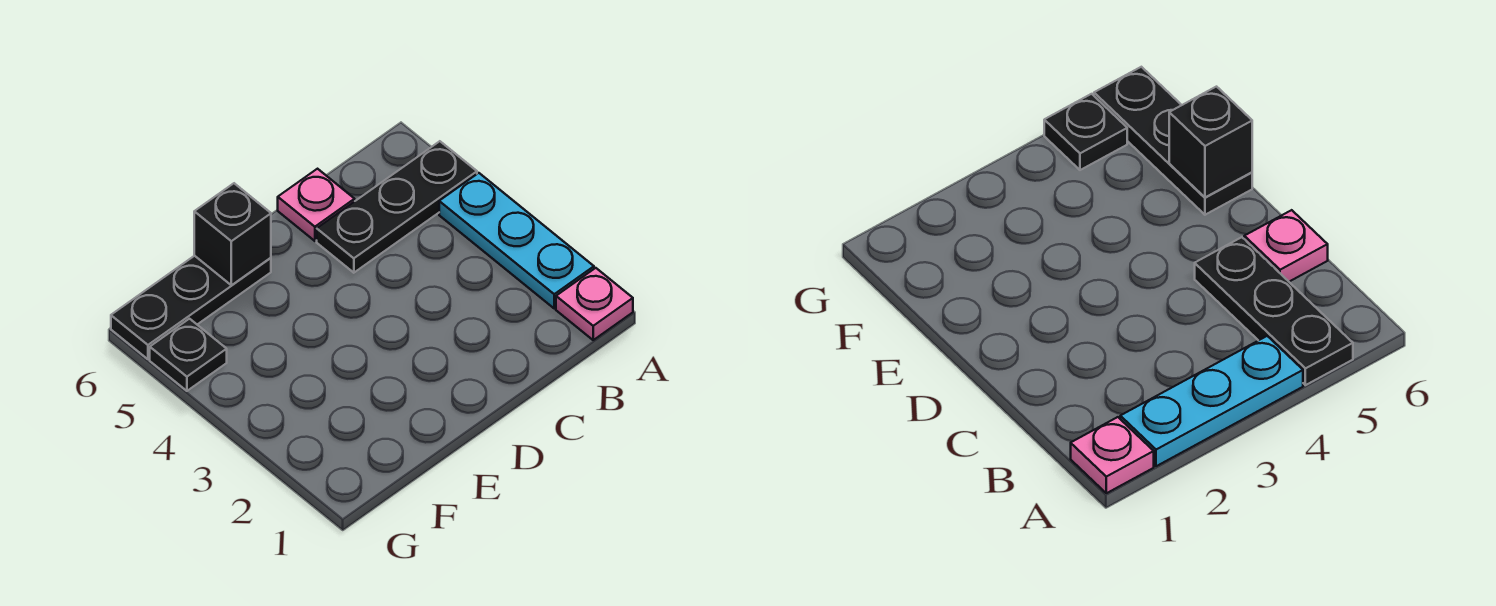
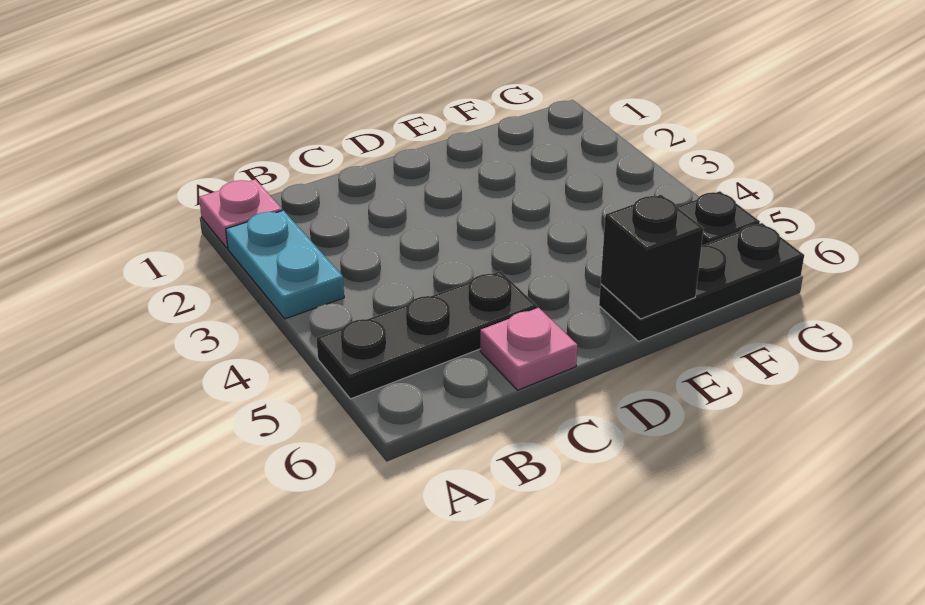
cyan 1x3 plate [439,173,594,308] -> cyan 1x2 plate [226,210,344,319]

